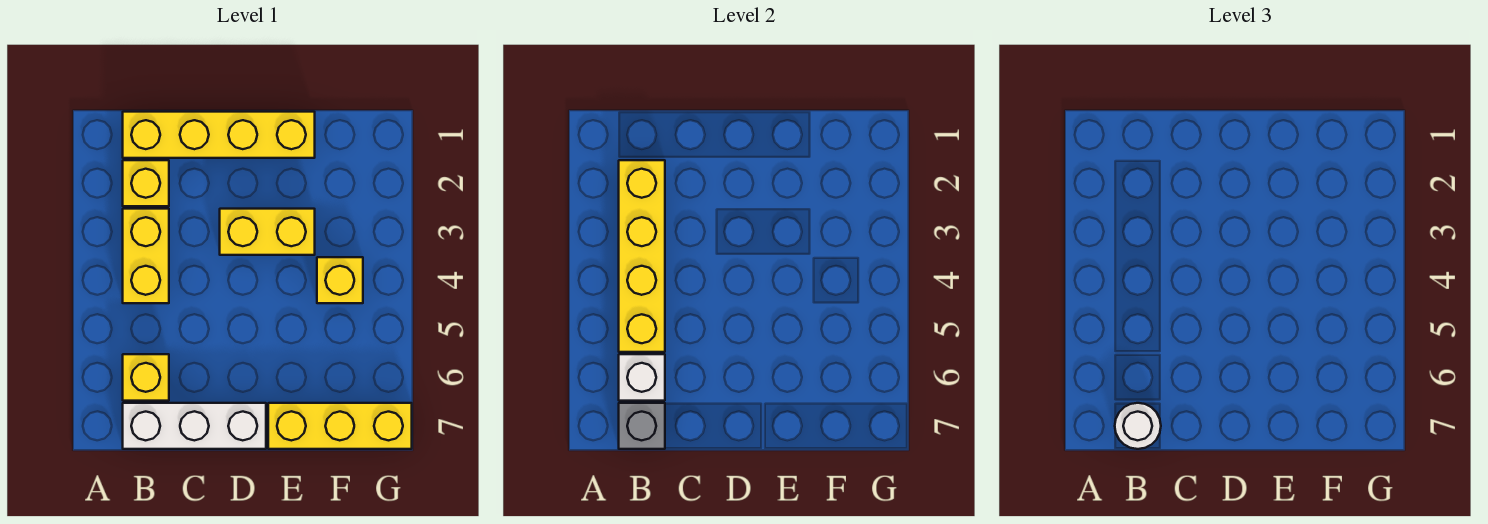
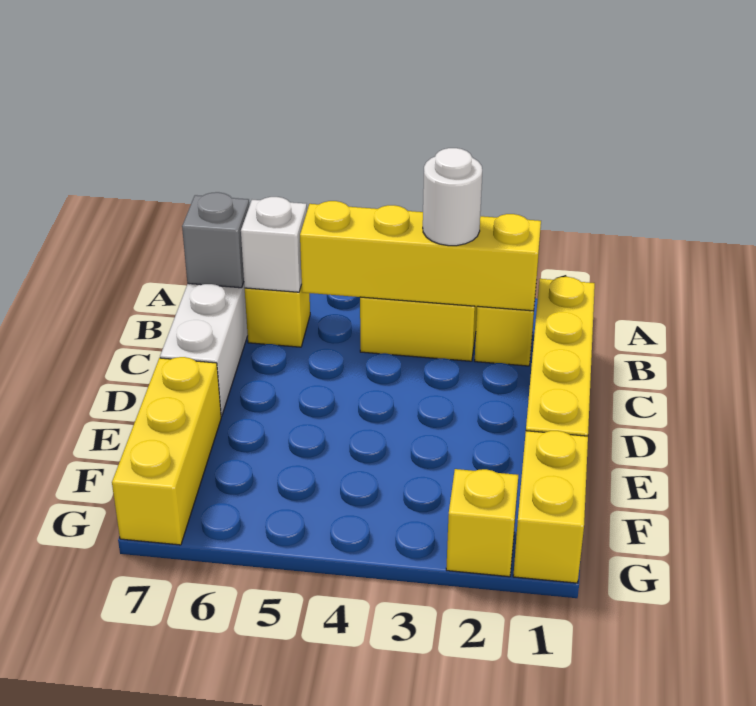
white 1x1 round brick [1115,403,1161,449] -> white 1x1 round brick moved to [423,148,482,246]
yellow 1x2 brick [220,209,315,255] -> yellow 1x2 brick moved to [513,431,588,583]
yellow 1x1 brick [317,257,363,303] -> yellow 1x1 brick moved to [446,469,518,577]

